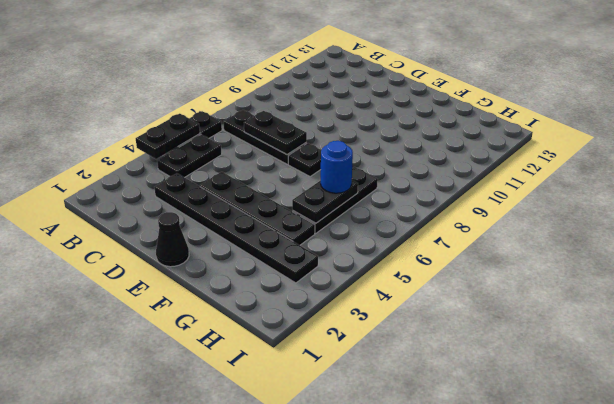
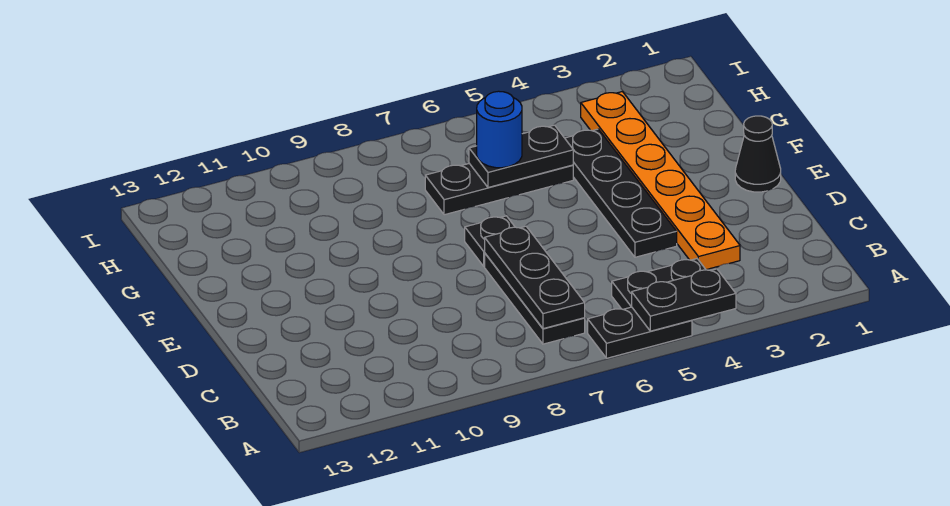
black 1x6 plate [154,173,318,283] -> orange 1x6 plate [581,92,740,270]
black 1x2 plate [244,111,307,155] -> black 1x3 plate [485,226,585,329]

